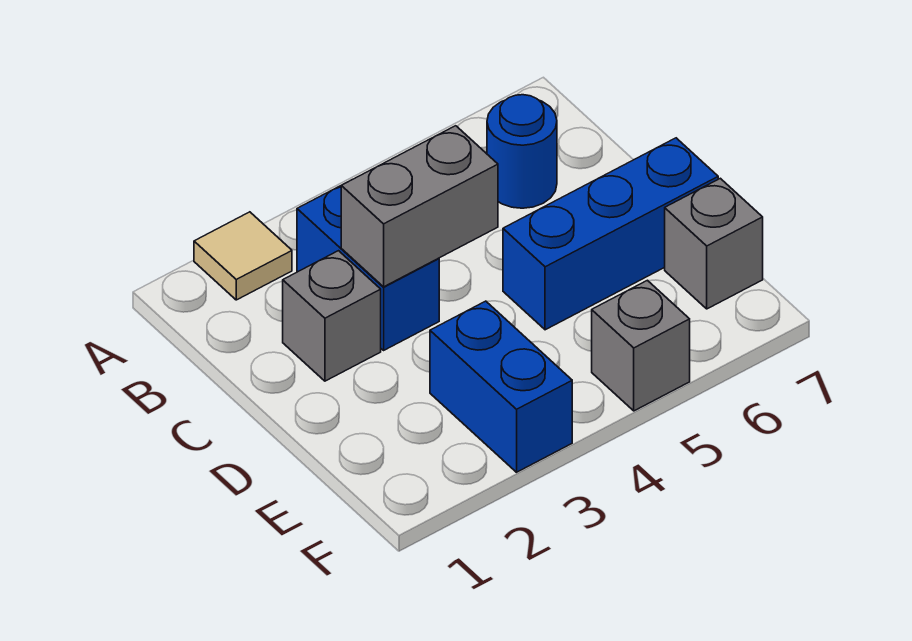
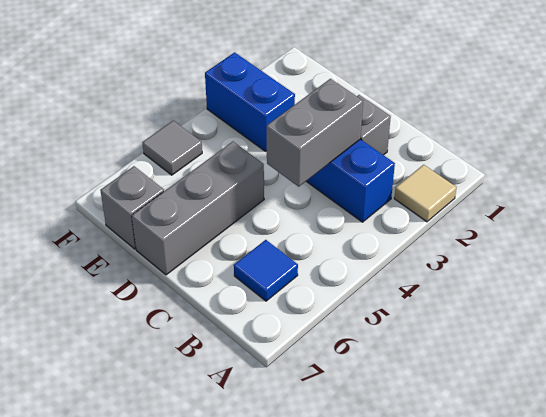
blue 1x1 round brick [487,95,557,208] -> blue 1x1 tile [234,240,298,301]
blue 1x3 brick [503,138,718,330] -> grey 1x3 brick [132,142,264,275]
grey 1x1 brick [592,280,690,411] -> grey 1x1 tile [142,121,202,175]

